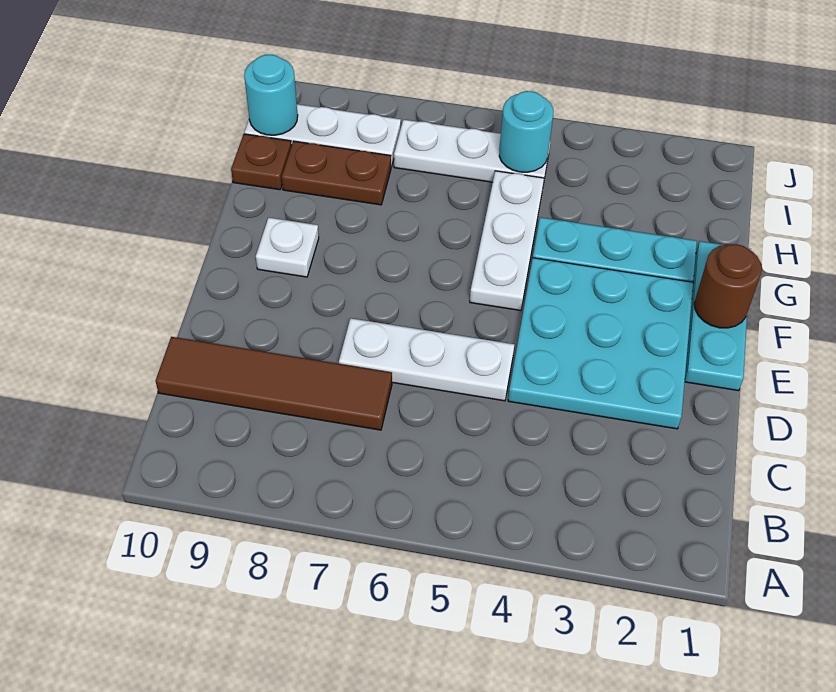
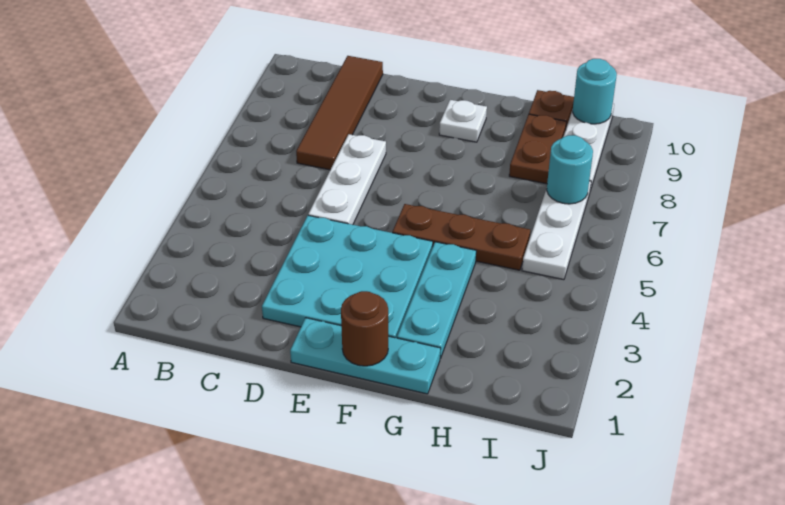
white 1x3 plate [470,171,544,311] -> brown 1x3 plate [392,204,530,270]
cyan 1x1 round brick [499,91,553,172] -> cyan 1x1 round brick moved to [547,135,593,204]

